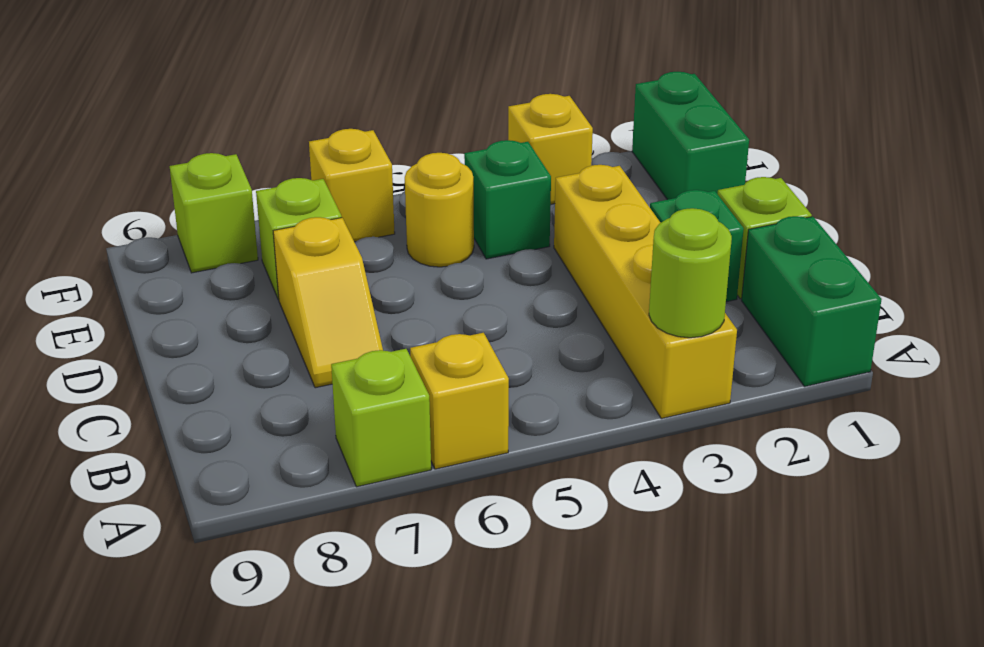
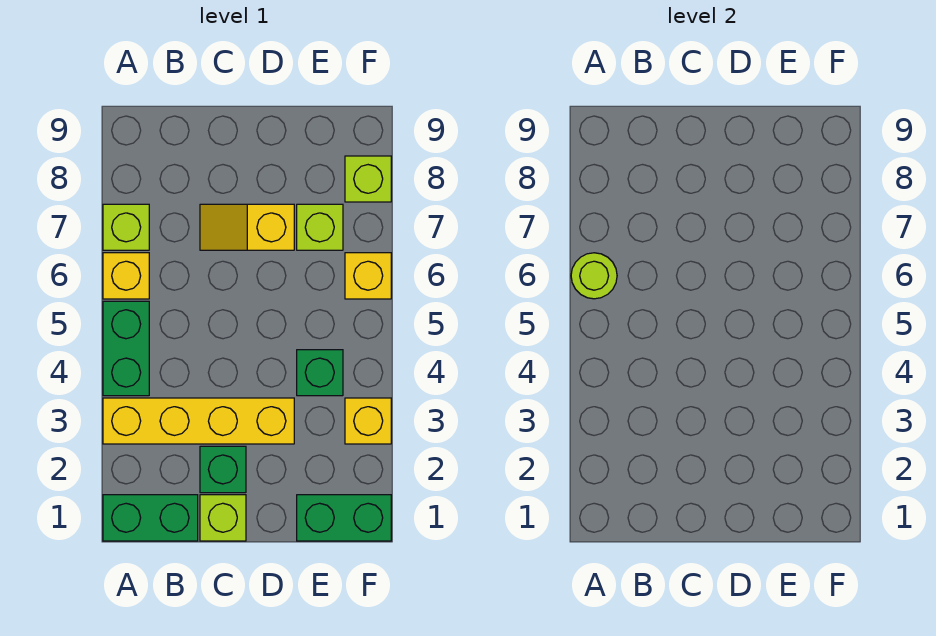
lime 1x1 round brick [649,208,732,338] -> lime 1x1 round brick moved to [571,253,617,299]
none -> green 1x2 brick [103,301,149,396]
yellow 1x1 round brick [405,153,474,267] -> none

